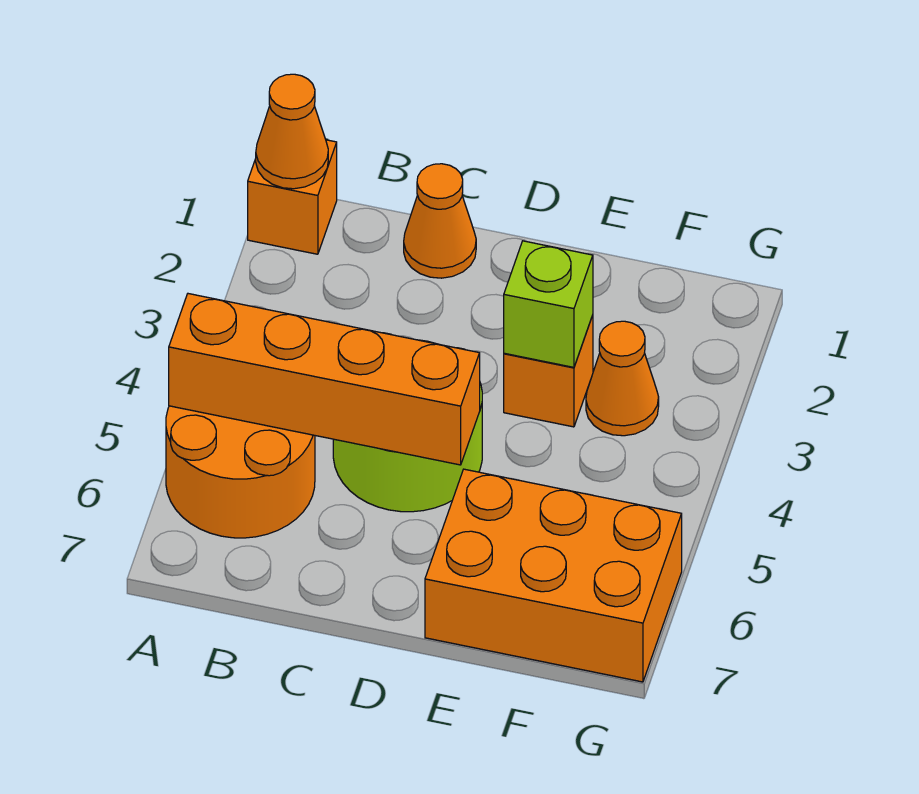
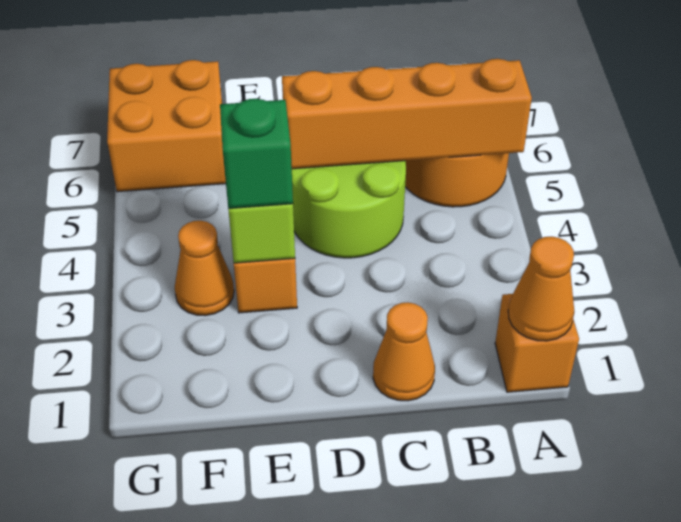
none -> green 1x1 brick [220,99,293,208]
orange 2x3 brick [425,469,682,682] -> orange 2x2 brick [107,60,226,192]

